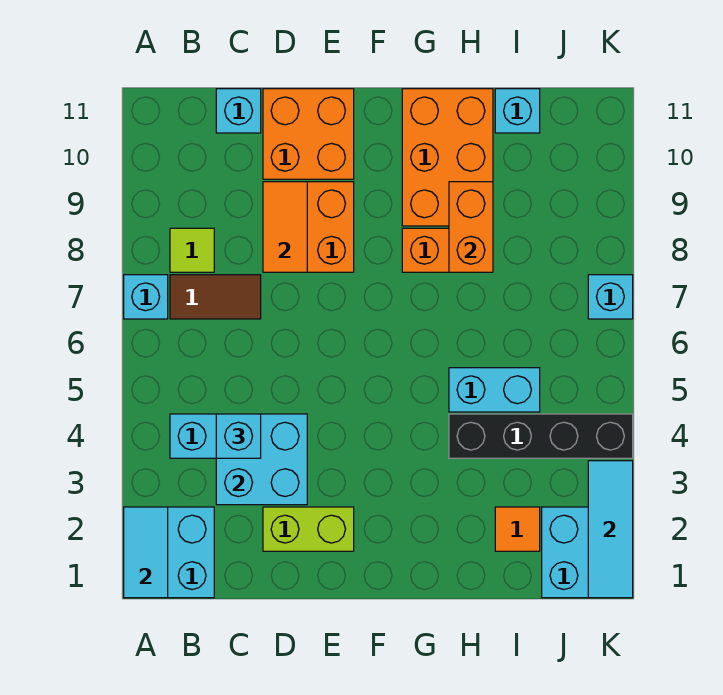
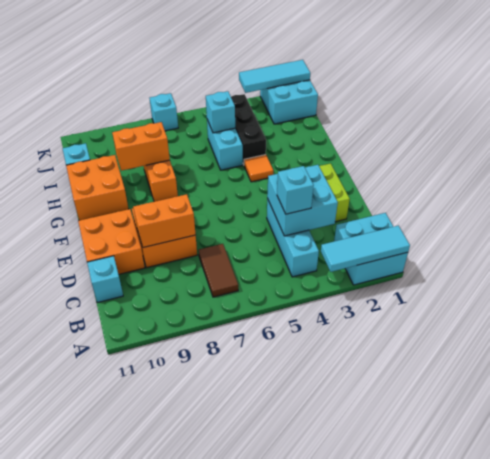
cyan 1x2 tile [124,507,168,598] -> cyan 1x3 tile [321,226,410,272]
cyan 1x1 brick [124,275,168,319] -> cyan 1x1 brick moved to [206,91,235,133]
lime 1x1 tile [170,228,214,272] -> none
orange 1x2 tile [263,182,307,272] -> orange 1x2 brick [133,194,196,247]
orange 2x3 brick [402,89,493,226] -> orange 2x2 brick [66,155,128,220]
black 1x4 brick [449,414,633,458] -> black 1x3 brick [231,94,266,164]
orange 1x1 tile [495,507,540,551] -> orange 1x1 tile moved to [244,155,273,182]

